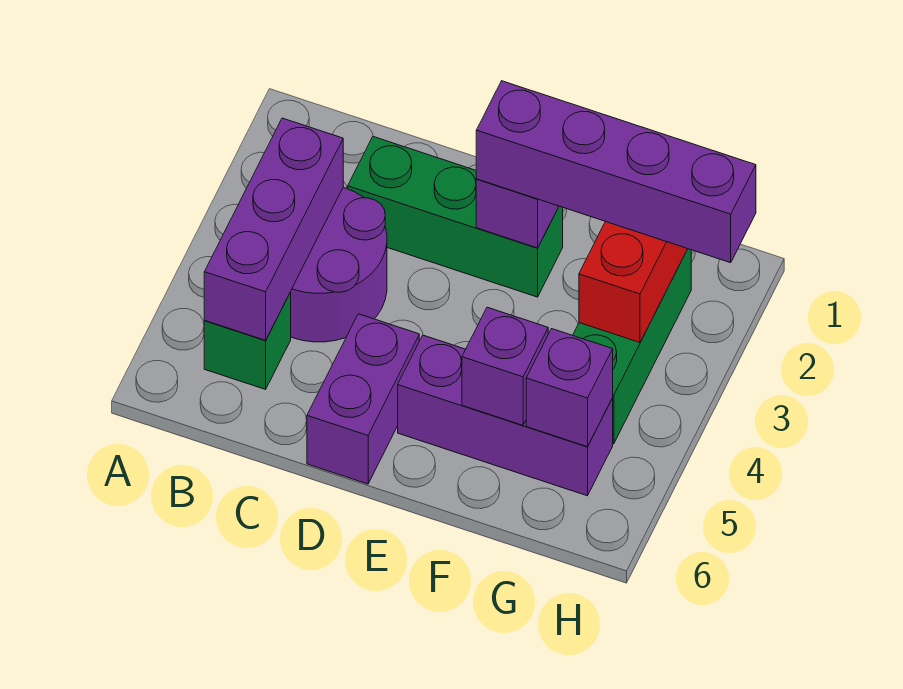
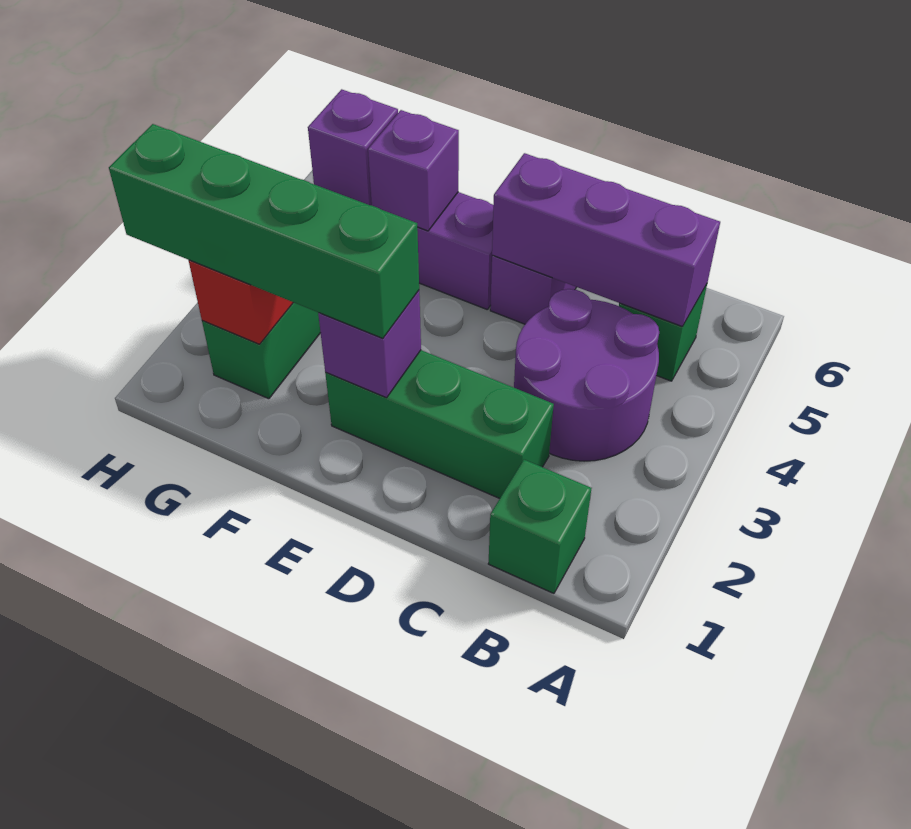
none -> green 1x1 brick [488,460,592,593]
purple 1x3 brick [204,118,343,340] -> purple 1x3 brick turned to [492,153,720,326]
purple 1x4 brick [476,81,756,263] -> green 1x4 brick [109,124,419,338]

